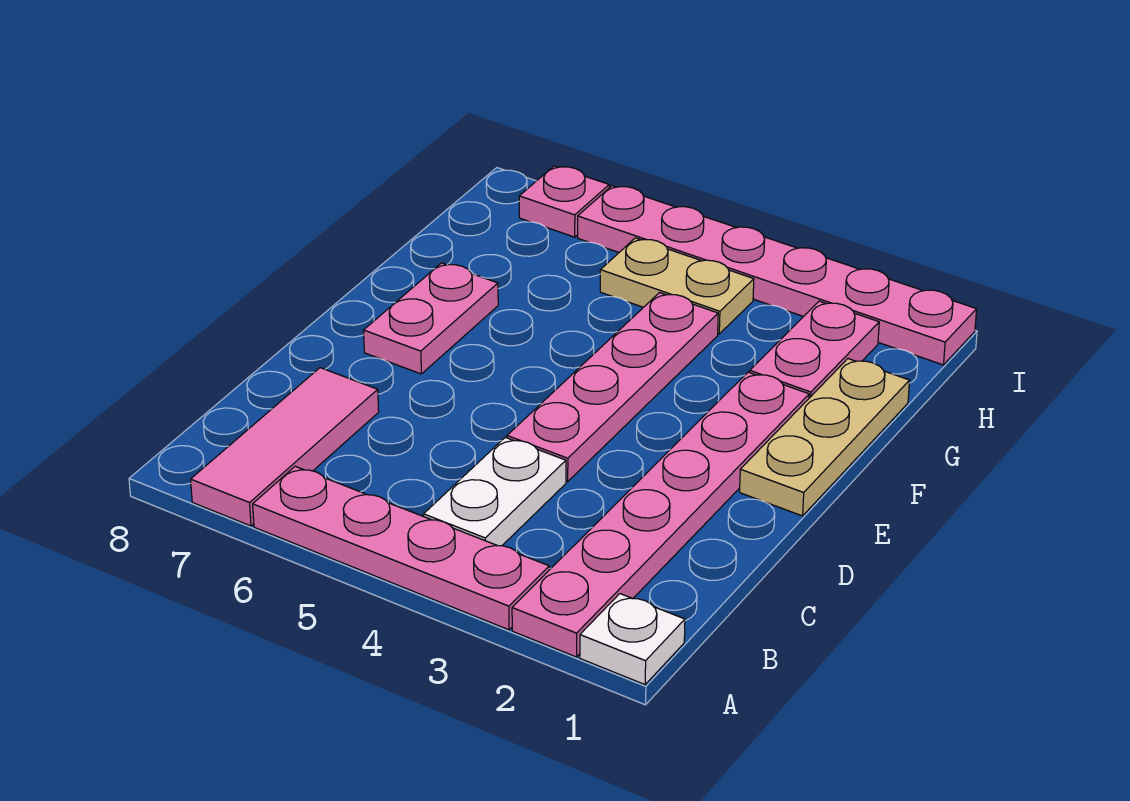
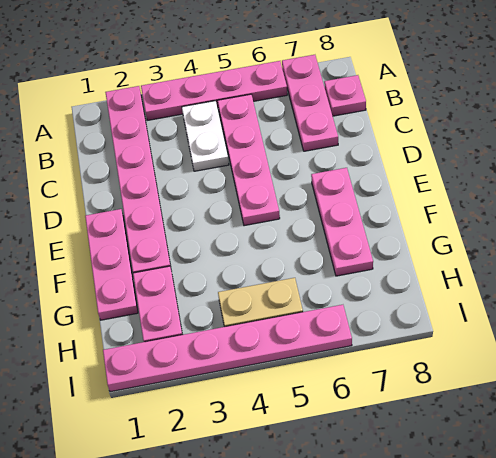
white 1x1 plate [580,594,685,685] -> none
pink 1x3 tile [191,368,379,526] -> pink 1x3 plate [282,55,338,151]
pink 1x4 plate [507,293,718,481] -> pink 1x4 plate moved to [218,94,280,226]
tan 1x3 plate [740,359,910,516] -> pink 1x3 plate [85,209,138,320]
pink 1x2 plate [364,263,498,374] -> pink 1x3 plate [311,168,373,276]
pink 1x1 plate [519,166,609,237] -> pink 1x1 plate moved to [324,75,366,116]

